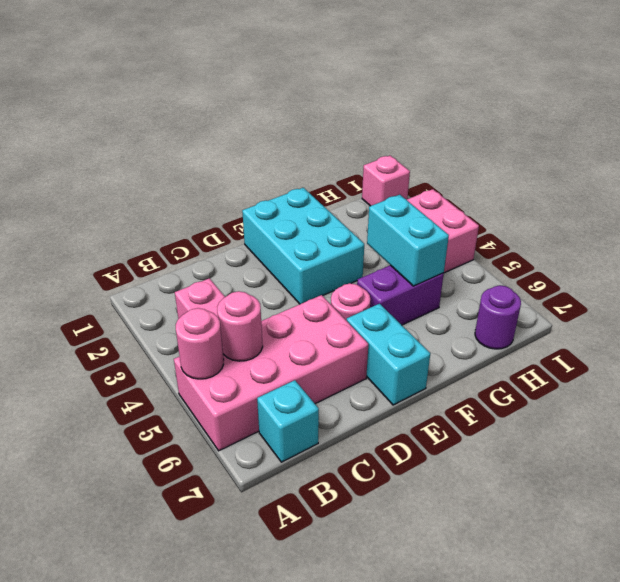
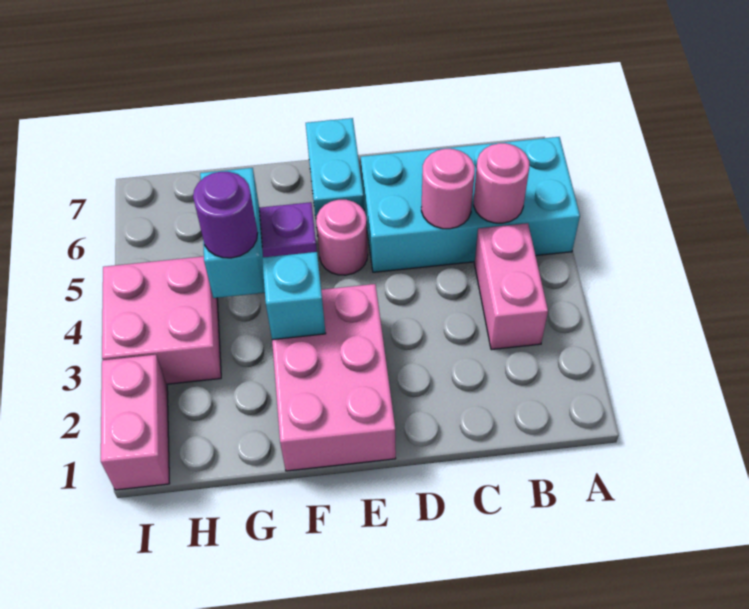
pink 2x4 brick [174,295,368,451] -> cyan 2x4 brick [361,137,580,272]
pink 1x1 round brick [176,308,224,379] -> pink 1x1 round brick moved to [421,149,475,229]
cyan 1x1 brick [257,380,319,462] -> cyan 1x1 brick moved to [262,252,326,340]
cyan 2x3 brick [242,188,364,304] -> pink 2x3 brick [272,284,396,471]
purple 1x1 round brick [475,285,521,349] -> purple 1x1 round brick moved to [193,172,258,258]
pink 1x1 brick [362,156,410,206] -> pink 1x2 brick [101,355,170,490]

